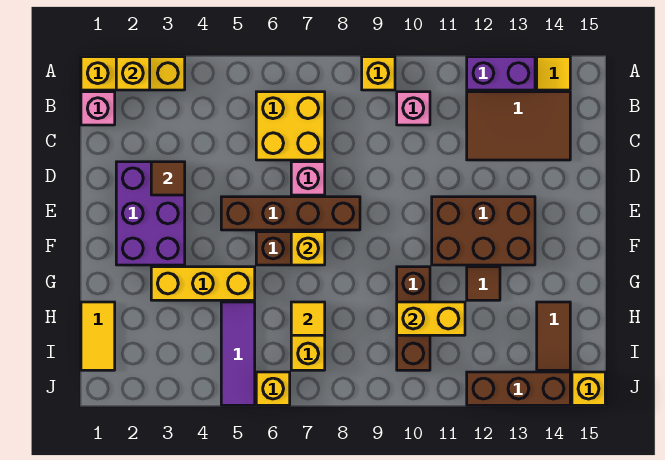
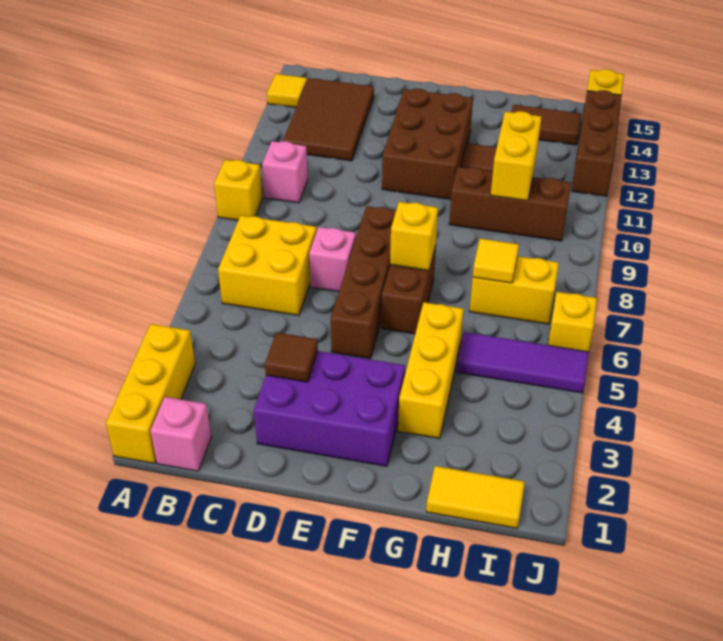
yellow 1x1 brick [116,57,150,90] -> none
purple 1x2 brick [467,57,535,90] -> none

